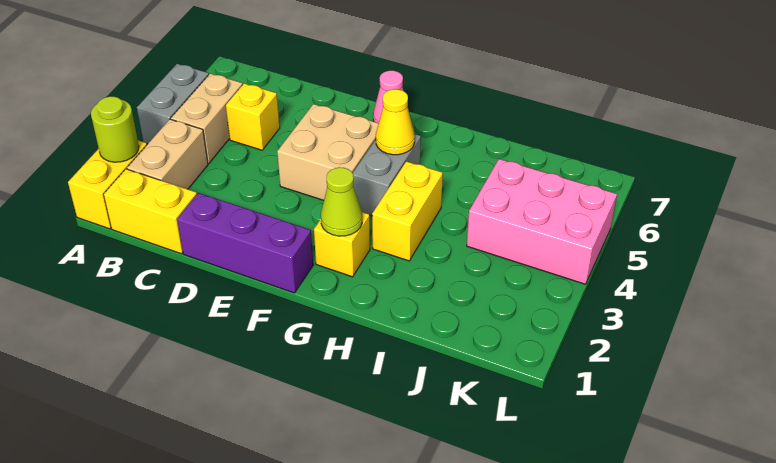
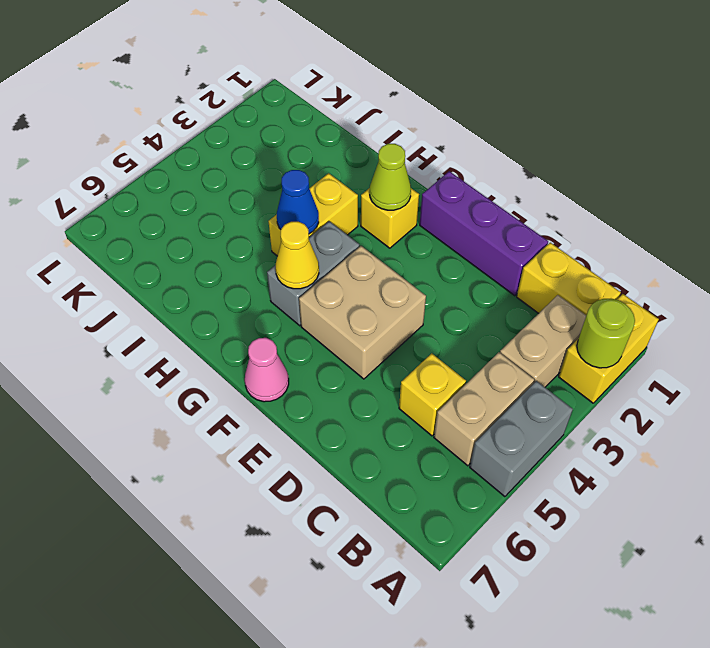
none -> blue 1x1 cone [277,170,319,234]
pink 2x3 brick [467,159,617,284] -> none

